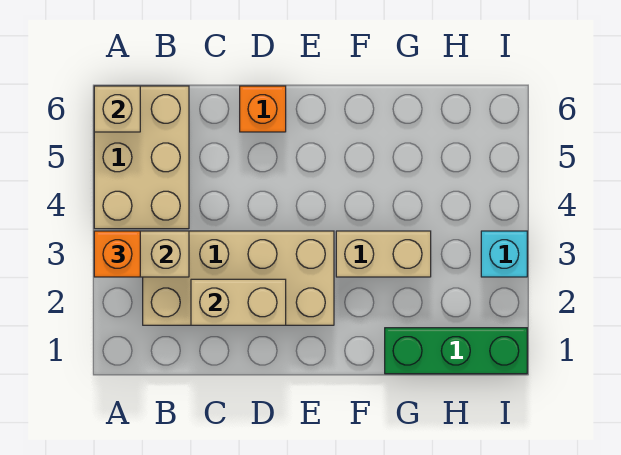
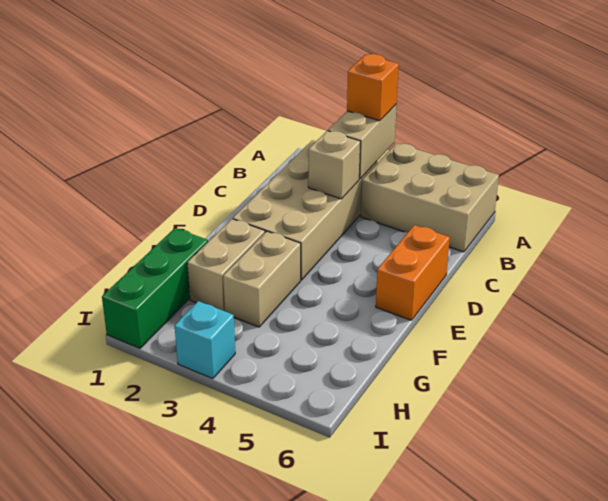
tan 1x1 brick [94,86,140,132] -> tan 1x1 brick moved to [308,131,361,199]
tan 1x2 brick [191,279,286,325] -> tan 1x2 brick moved to [187,219,265,311]
orange 1x1 brick [240,86,286,132] -> orange 1x2 brick [376,225,450,320]

